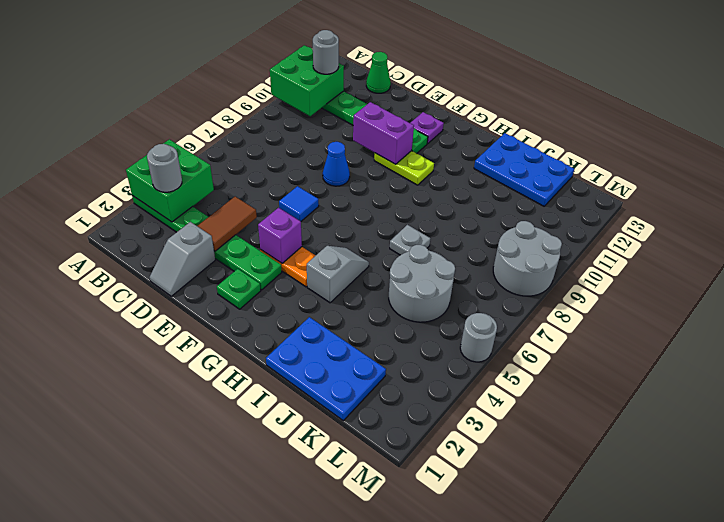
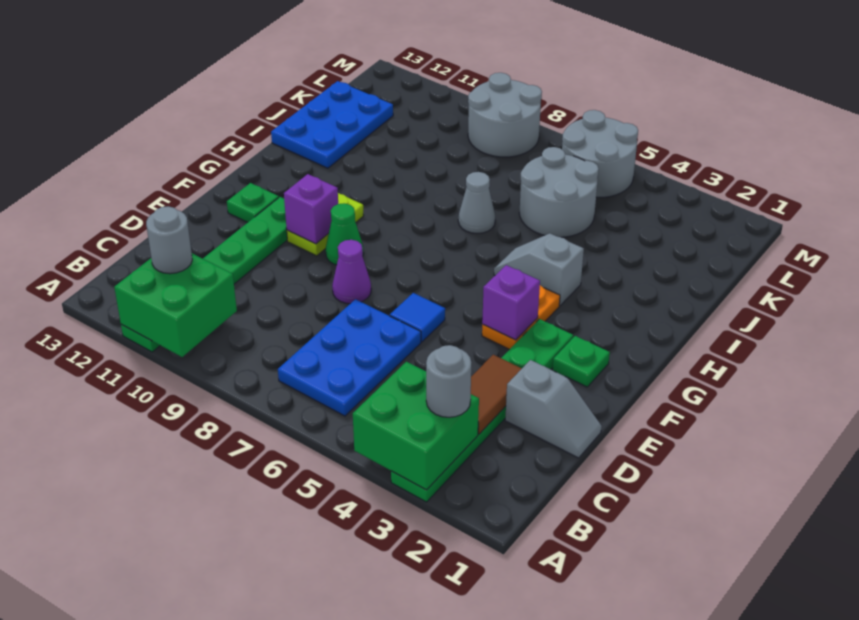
green 1x1 cone [366,52,391,93] -> green 1x1 cone moved to [326,203,364,265]
brown 1x2 tile [198,197,257,251] -> brown 1x2 tile turned to [471,355,522,434]
blue 1x1 cone [323,142,350,186] -> purple 1x1 cone [332,240,371,304]
purple 1x2 brick [353,102,414,164] -> purple 1x1 brick [284,174,338,244]
purple 1x1 plate [411,112,444,144] -> green 1x1 plate [227,183,279,222]
blue 2x3 plate [266,317,386,420] -> blue 2x3 plate moved to [278,299,421,416]
grey 1x1 plate [390,225,430,255] -> grey 1x1 cone [458,172,495,234]
grey 1x1 round brick [460,313,497,362] -> grey 2x2 round brick [562,110,638,197]

